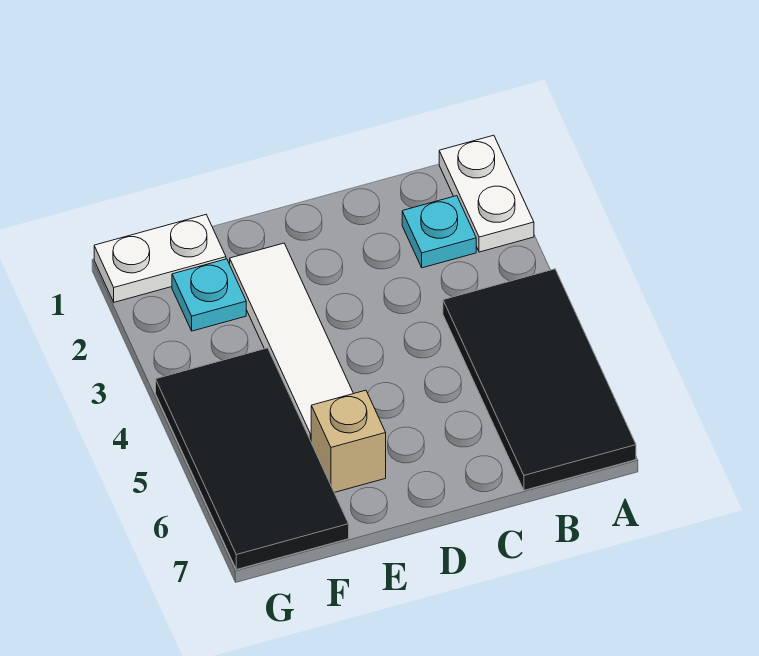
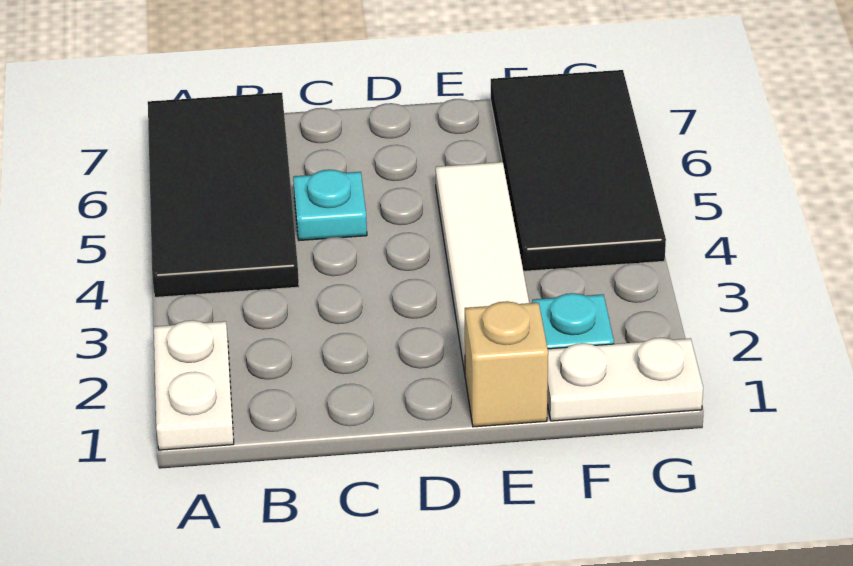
cyan 1x1 plate [402,196,476,268] -> cyan 1x1 plate moved to [293,170,367,240]
tan 1x1 brick [311,390,386,493] -> tan 1x1 brick moved to [465,301,548,427]

